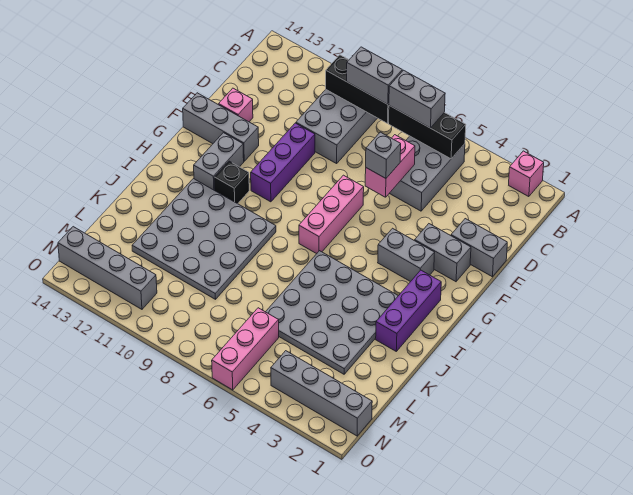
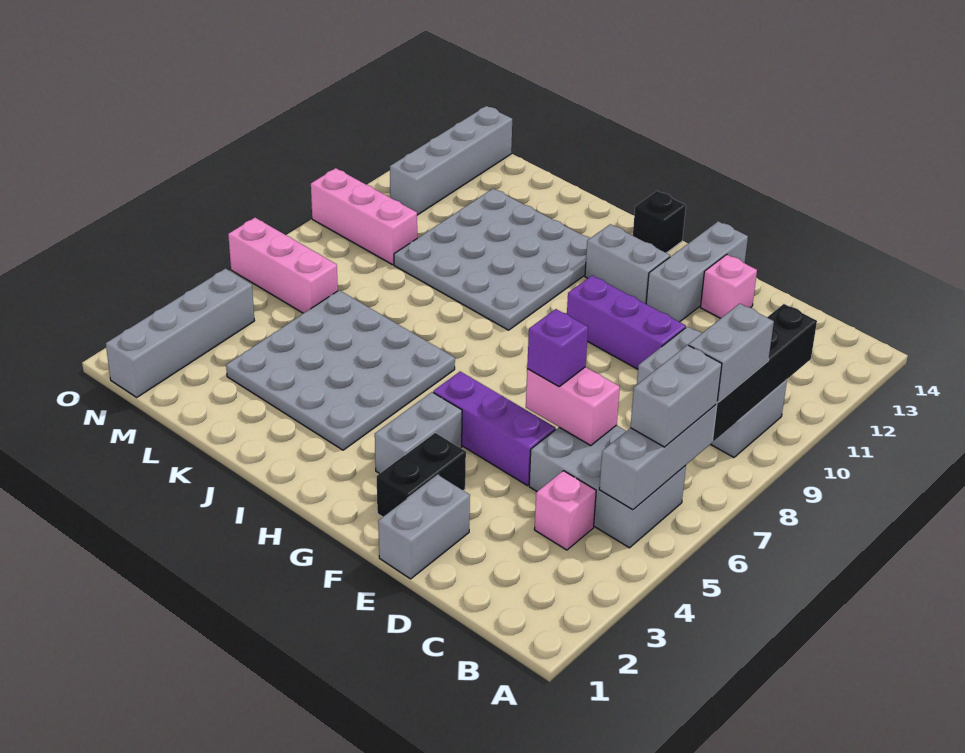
pink 1x1 brick [509,151,544,197] -> pink 1x1 brick moved to [534,471,596,550]
black 1x3 brick [389,106,466,159] -> grey 1x3 brick [599,404,717,510]
black 1x3 brick [326,55,389,123] -> black 1x4 brick [713,304,817,441]
grey 1x1 brick [366,132,401,178] -> purple 1x1 brick [527,309,588,386]
grey 1x2 brick [415,224,471,282] -> black 1x2 brick [377,433,466,517]
pink 1x3 brick [299,175,364,254] -> pink 1x3 brick moved to [311,168,417,265]
purple 1x3 brick [376,270,441,351] -> purple 1x3 brick moved to [433,372,556,486]
black 1x1 brick [214,161,249,204] -> black 1x1 brick moved to [633,191,686,253]

